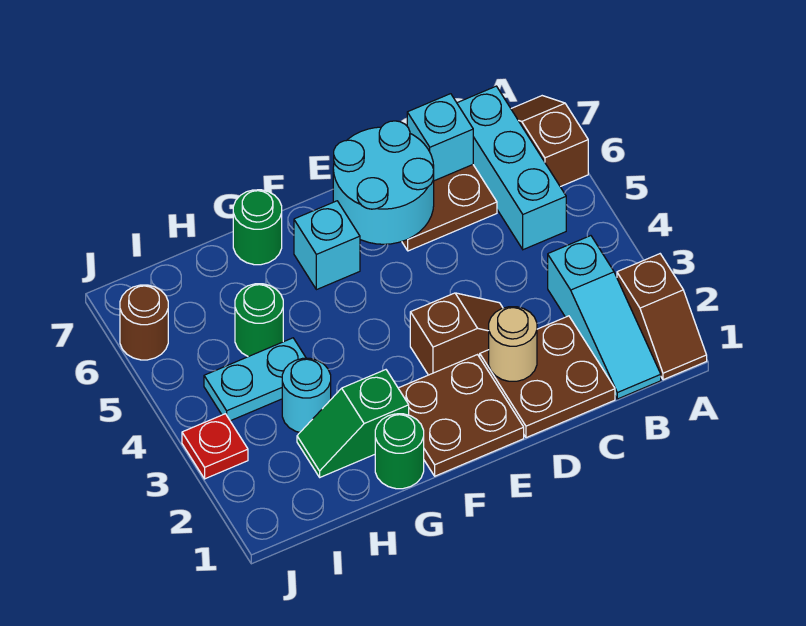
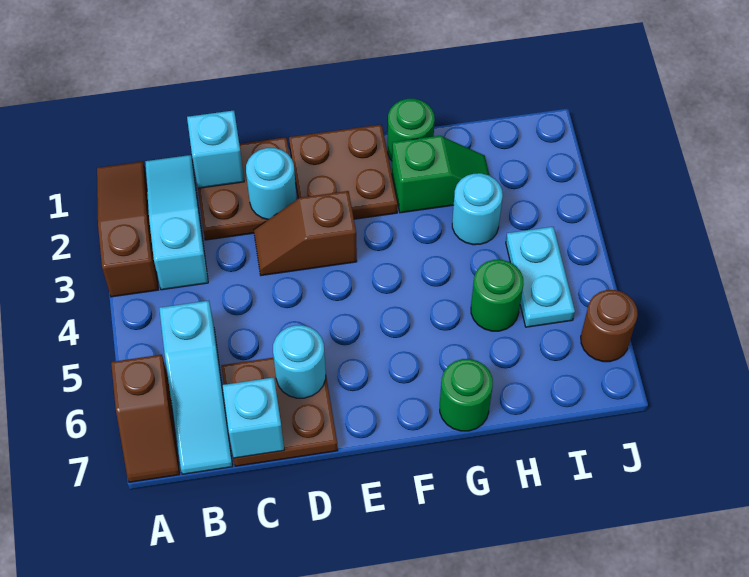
brown 1x2 slope [617,254,707,380] -> brown 1x3 slope [97,162,158,297]
cyan 1x3 brick [457,86,566,250] -> cyan 1x3 slope [159,301,233,474]
tan 1x1 round brick [489,307,537,381] -> cyan 1x1 round brick [246,148,296,219]
cyan 2x2 round brick [333,121,434,244] -> cyan 1x1 round brick [273,325,326,398]
cyan 1x1 brick [294,201,360,290] -> cyan 1x1 brick moved to [187,110,244,188]
cyan 1x2 plate [204,338,306,421] -> cyan 1x2 plate turned to [506,227,575,327]
red 1x1 plate [182,414,248,479] -> none

